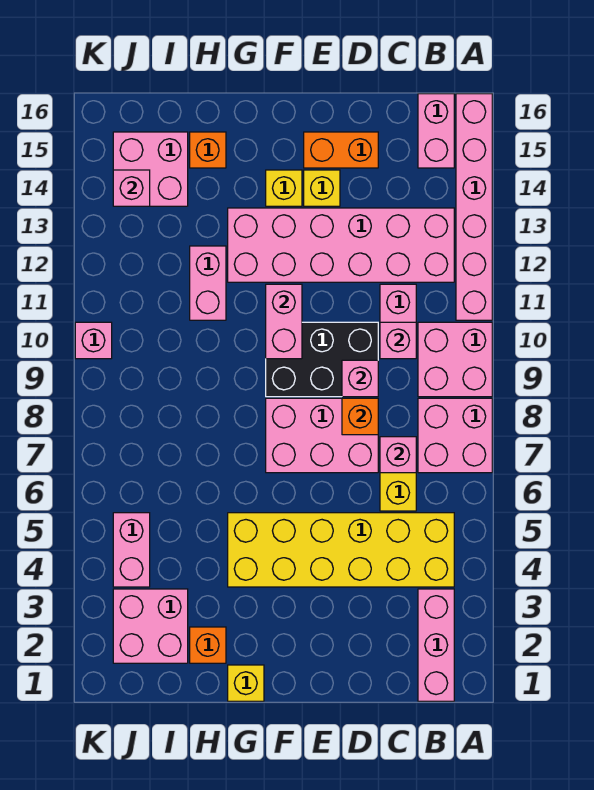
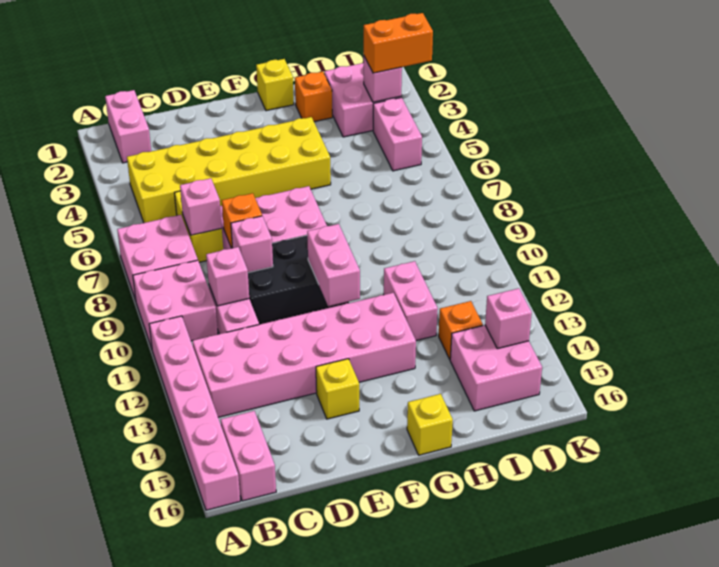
pink 1x3 brick [418,589,454,701] -> pink 1x2 brick [105,90,151,163]
orange 1x2 brick [304,132,378,168] -> orange 1x2 brick moved to [364,13,433,73]
yellow 1x1 brick [266,170,302,206] -> yellow 1x1 brick moved to [407,394,453,455]
orange 1x1 brick [190,132,226,168] -> orange 1x1 brick moved to [439,301,483,359]
pink 1x1 brick [75,322,112,359] -> pink 1x1 brick moved to [364,57,402,102]

